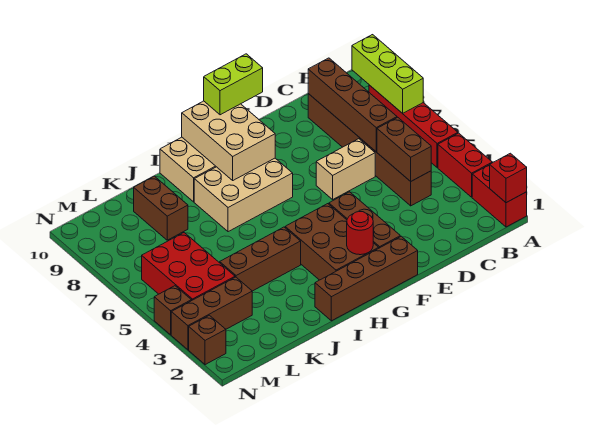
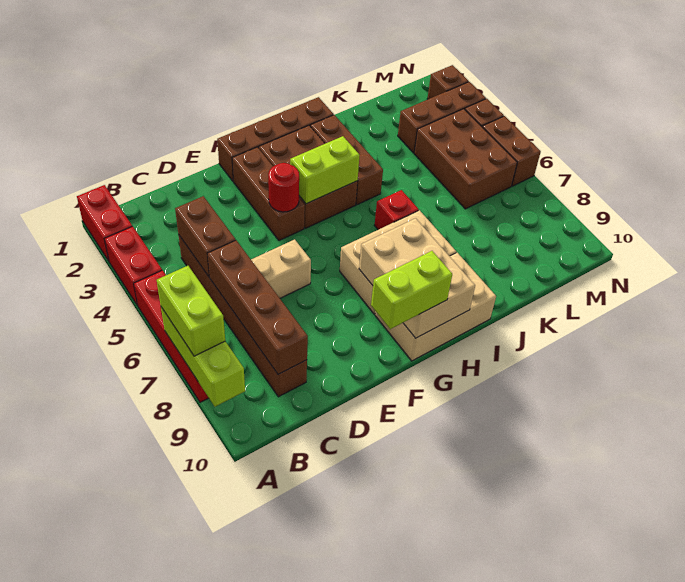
red 1x1 brick [490,153,527,203] -> red 1x1 brick moved to [375,190,419,230]
none -> lime 1x2 brick [157,266,225,356]
red 1x1 round brick [347,211,373,255] -> red 1x1 round brick moved to [268,163,299,212]
none -> lime 1x2 brick [290,136,360,204]
brown 1x3 brick [220,227,301,291] -> brown 1x3 brick turned to [310,115,383,205]
brown 1x2 brick [134,176,188,240] -> brown 1x2 brick moved to [482,116,541,186]
red 2x3 brick [142,233,235,301] -> brown 2x3 brick [414,109,517,209]

